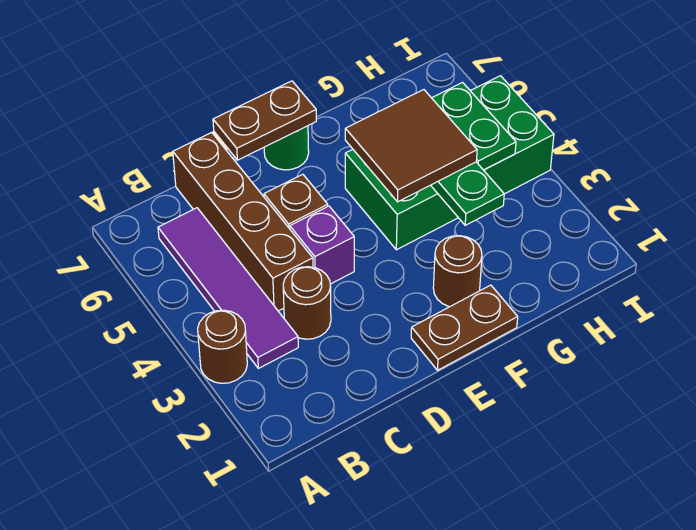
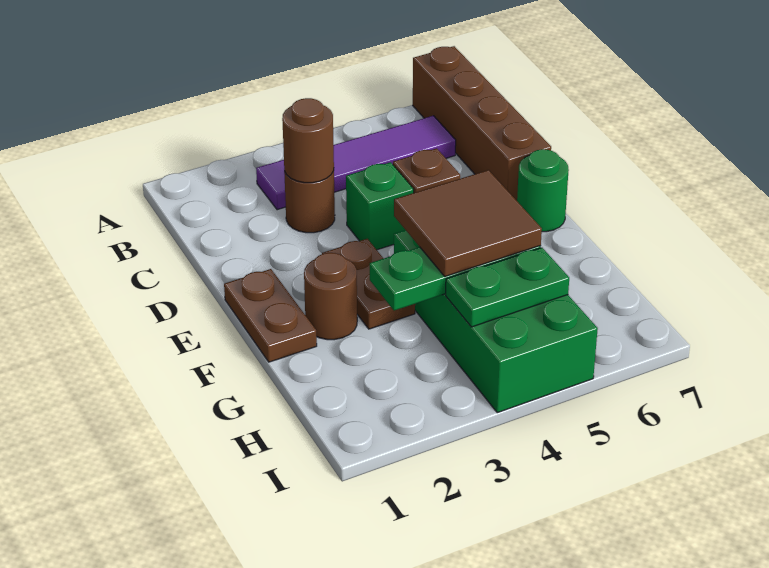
brown 1x1 round brick [198,310,247,383] -> brown 1x1 round brick moved to [282,98,334,183]
brown 1x4 brick [173,133,313,311] -> brown 1x4 brick turned to [413,46,551,201]
purple 1x1 brick [290,206,354,284] -> green 1x1 brick [346,162,414,250]
brown 1x2 plate [213,81,316,160] -> brown 1x2 plate moved to [322,239,415,329]

